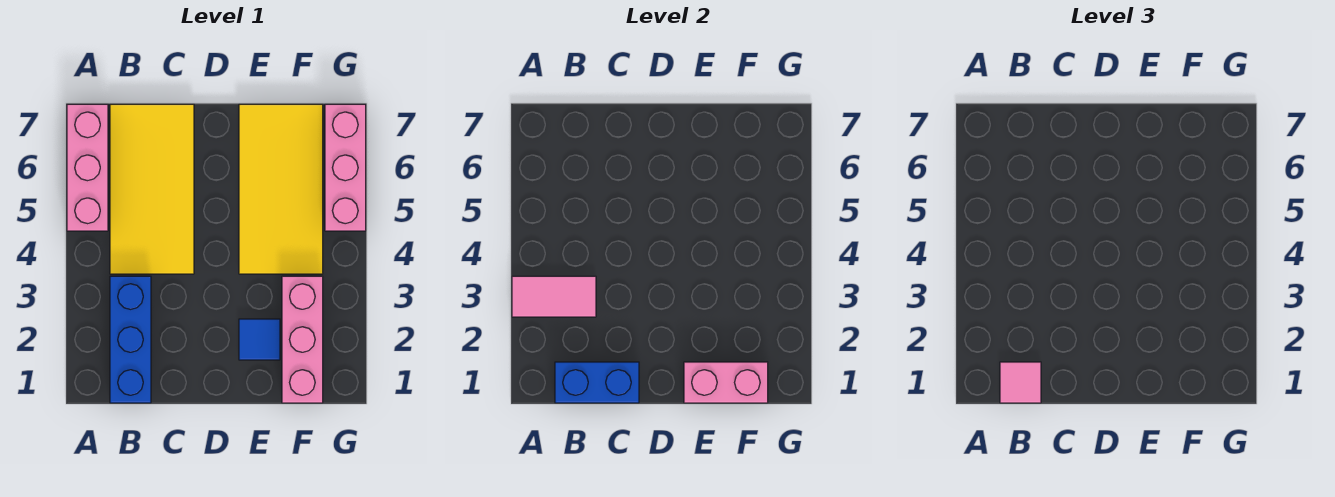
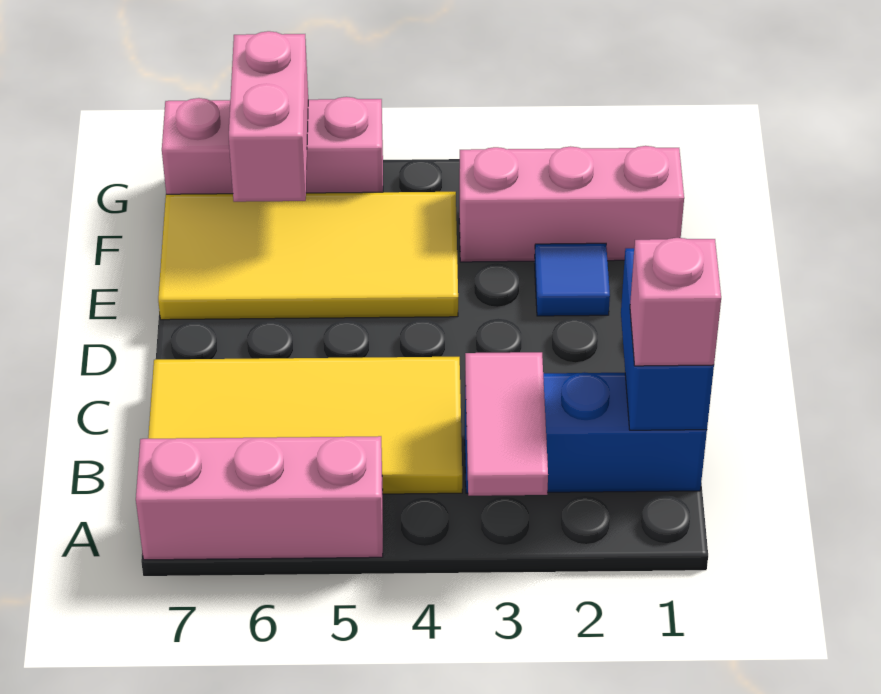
pink 1x1 tile [1000,362,1041,403] -> pink 1x1 brick [630,238,721,366]
pink 1x2 brick [684,362,768,403] -> pink 1x2 brick moved to [229,31,308,202]

